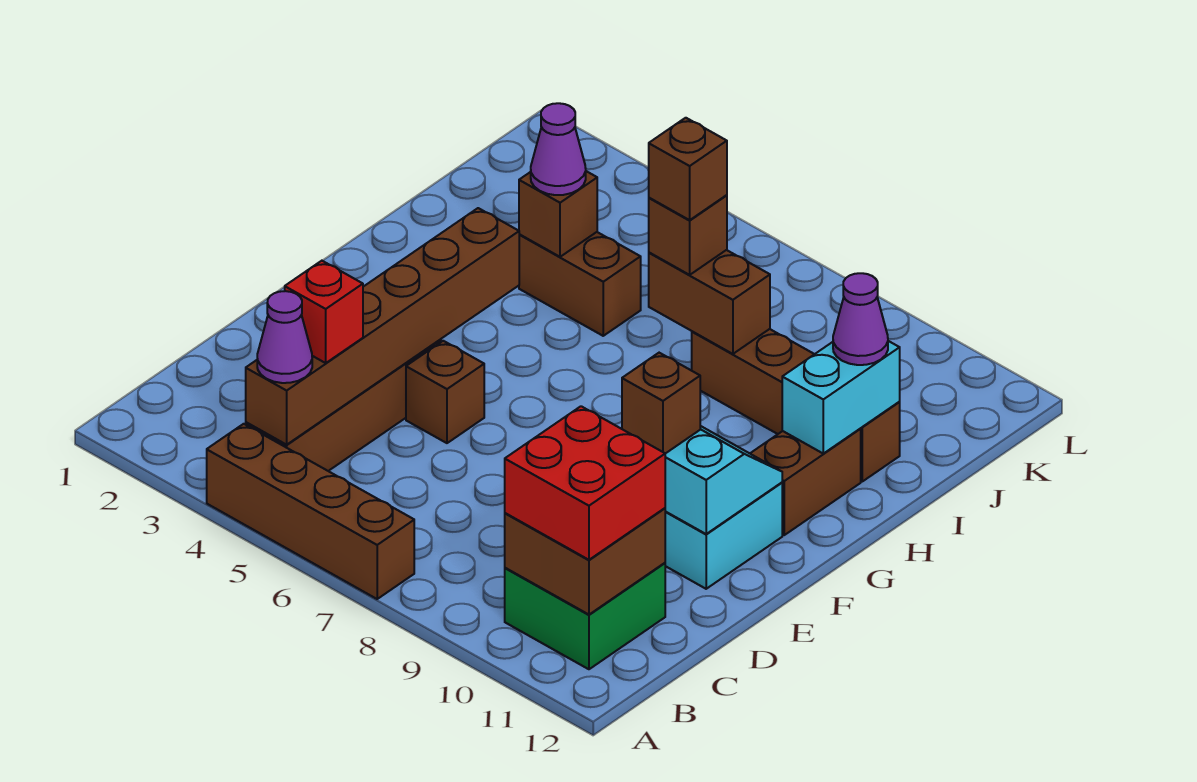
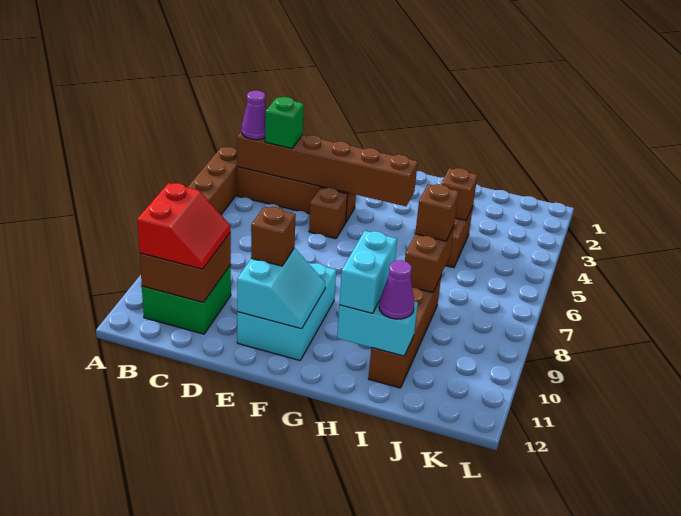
red 2x2 brick [505,406,665,560] -> red 2x2 slope [137,183,231,269]
red 1x1 brick [285,261,363,363] -> green 1x1 brick [265,97,304,148]
brown 1x2 brick [750,429,861,535] -> none
none -> cyan 1x2 brick [339,231,397,313]
purple 1x1 cone [531,103,586,195] -> none
brown 1x1 brick [649,118,727,220] -> none

